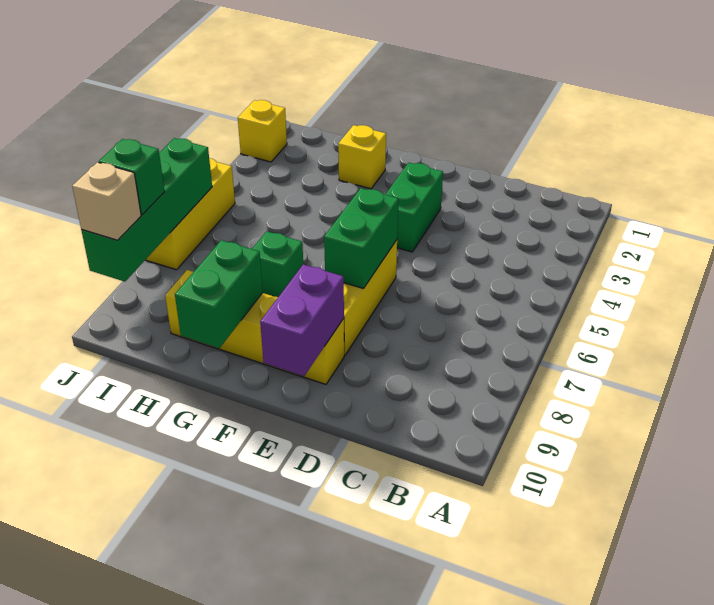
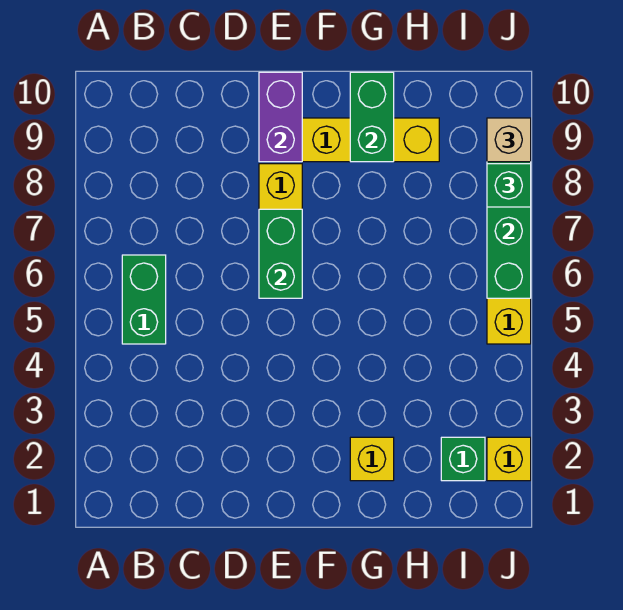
green 1x2 brick [385,163,443,252] -> green 1x2 brick moved to [122,255,166,344]
green 1x1 brick [252,231,303,297] -> green 1x1 brick moved to [441,437,485,481]

